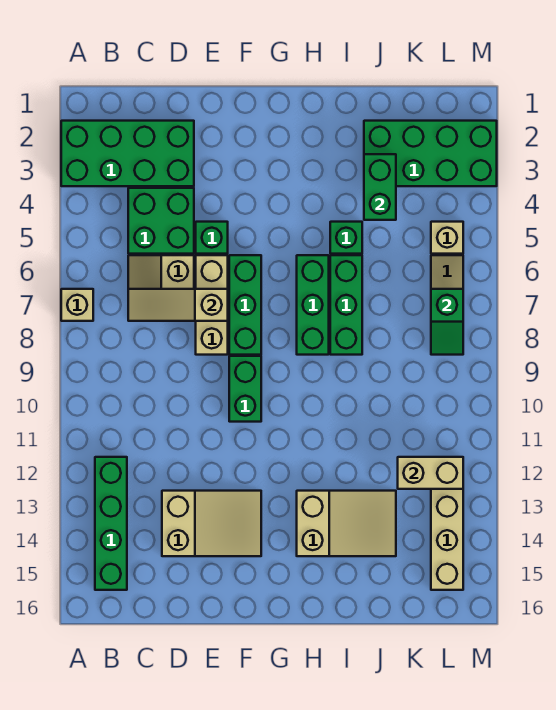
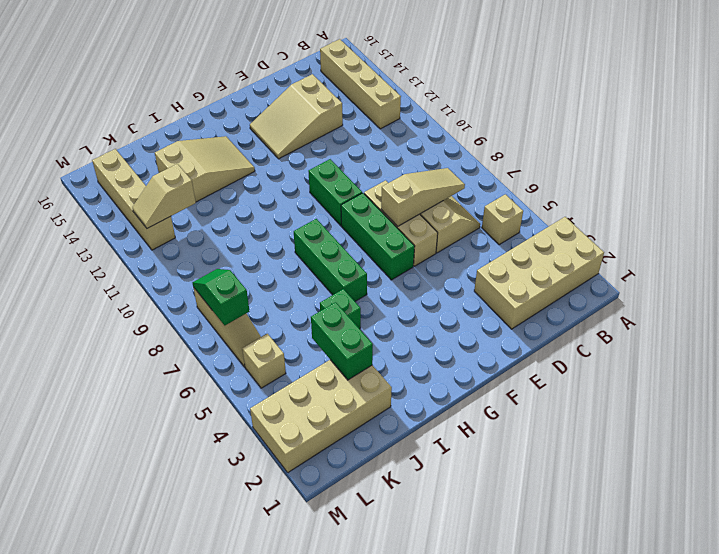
green 2x4 brick [61,121,194,186] -> tan 2x4 brick [474,217,604,329]
tan 1x1 brick [61,289,93,321] -> tan 1x1 brick moved to [482,194,523,245]
green 1x4 brick [95,457,127,590] -> tan 1x4 brick [320,39,401,129]
green 2x2 brick [128,188,194,254] -> none
green 1x1 brick [196,222,228,254] -> none
tan 2x3 slope [297,491,396,556] -> tan 2x3 slope turned to [155,136,255,202]
green 1x3 brick [330,255,362,355] -> none
green 2x4 brick [364,121,497,186] -> tan 2x4 brick [250,360,392,472]
tan 1x2 brick [398,457,463,489] -> tan 1x2 slope [132,164,196,228]

